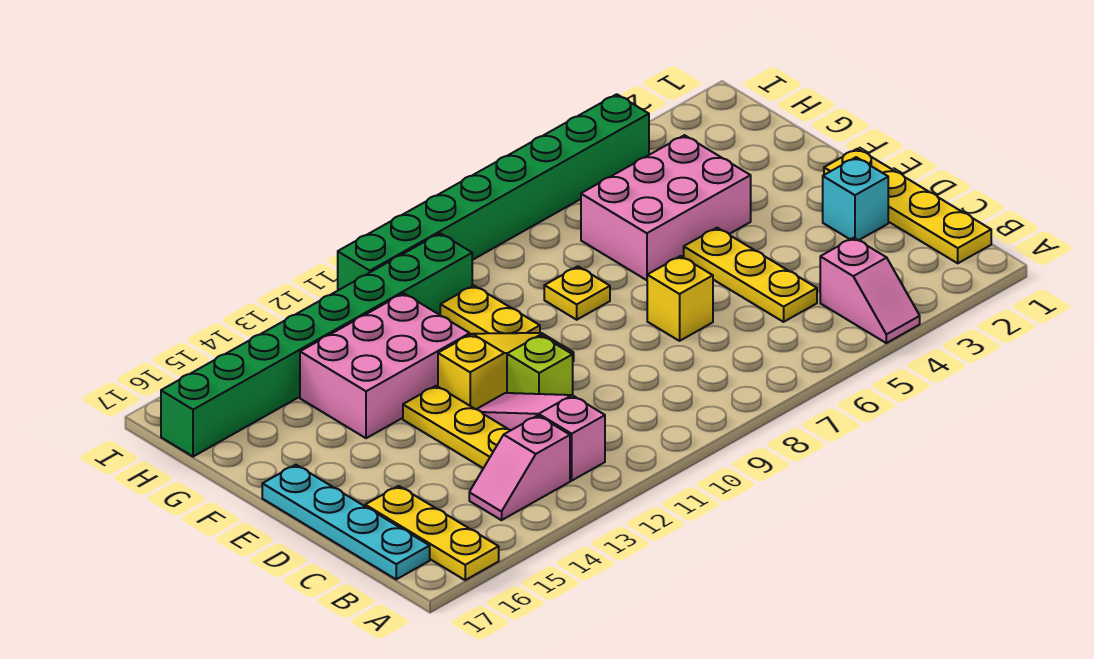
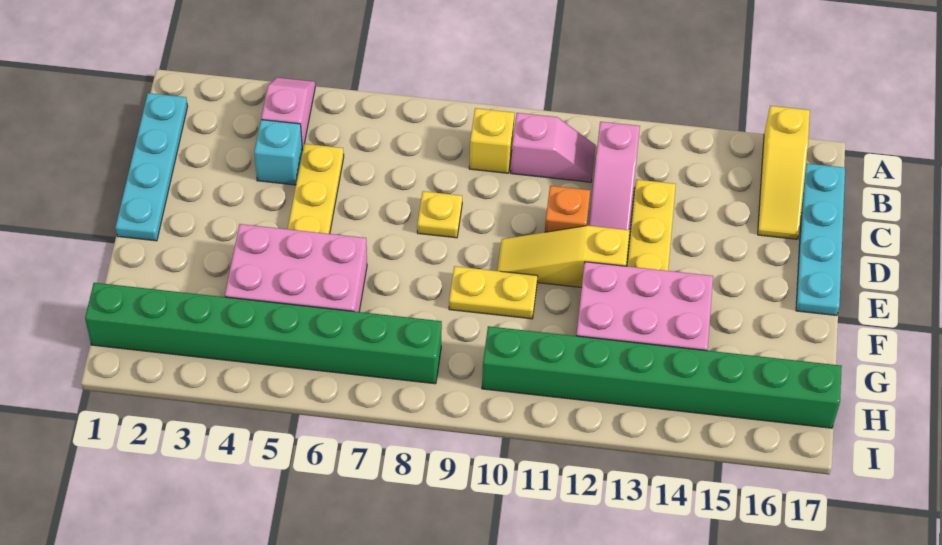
yellow 1x3 plate [365,486,499,580] -> yellow 1x3 slope [758,106,810,239]
yellow 1x4 plate [824,149,991,263] -> cyan 1x4 plate [115,93,188,241]
pink 1x2 slope [469,415,570,520] -> pink 1x2 slope moved to [511,113,596,182]
cyan 1x1 brick [823,157,888,240] -> cyan 1x1 brick moved to [254,120,303,185]
yellow 1x1 brick [647,256,713,341] -> yellow 1x1 brick moved to [469,108,515,173]
lime 1x1 brick [507,335,573,395] -> orange 1x1 brick [545,186,590,232]
yellow 1x1 plate [544,267,610,320] -> yellow 1x1 plate moved to [417,191,462,238]
yellow 1x2 plate [440,286,540,335] -> yellow 1x2 plate turned to [449,266,538,319]
green 1x8 brick [338,94,649,290] -> green 1x8 brick moved to [85,283,442,384]

